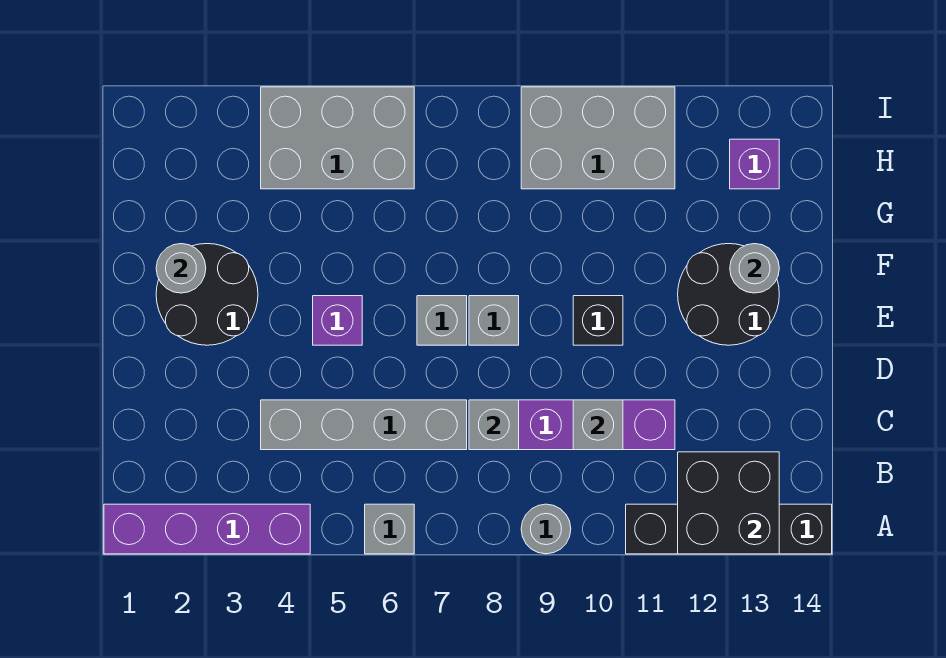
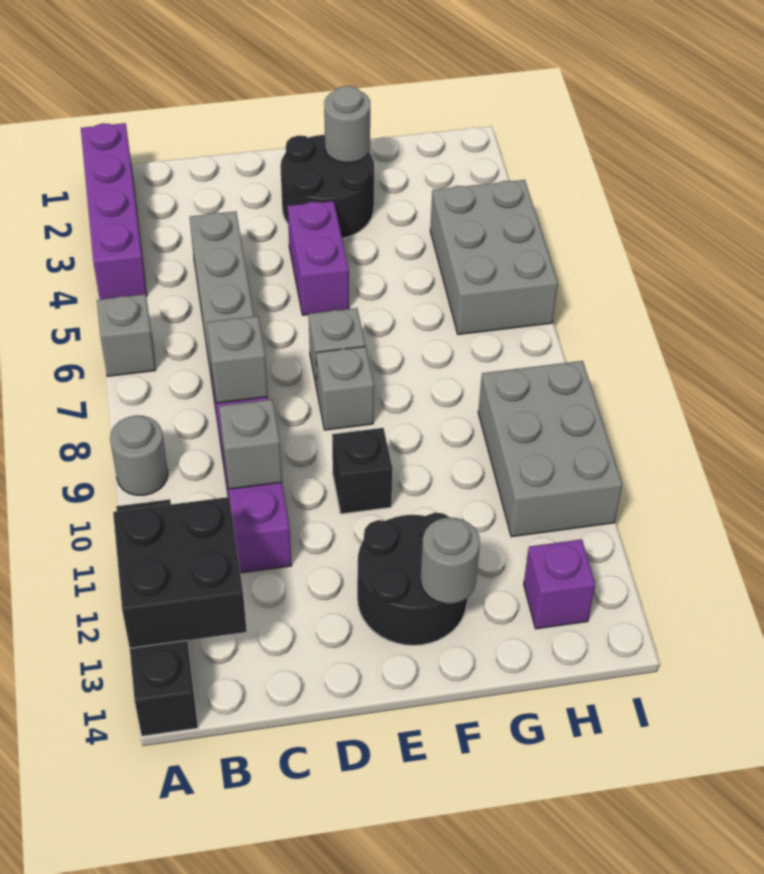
purple 1x1 brick [313,296,362,345] -> purple 1x2 brick [288,201,349,315]

